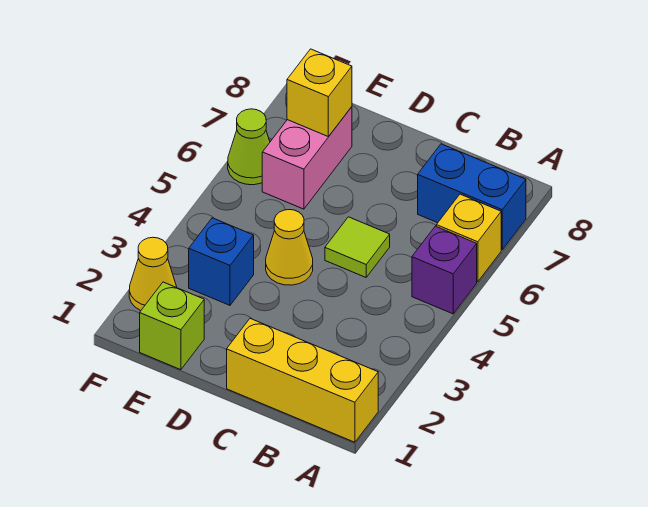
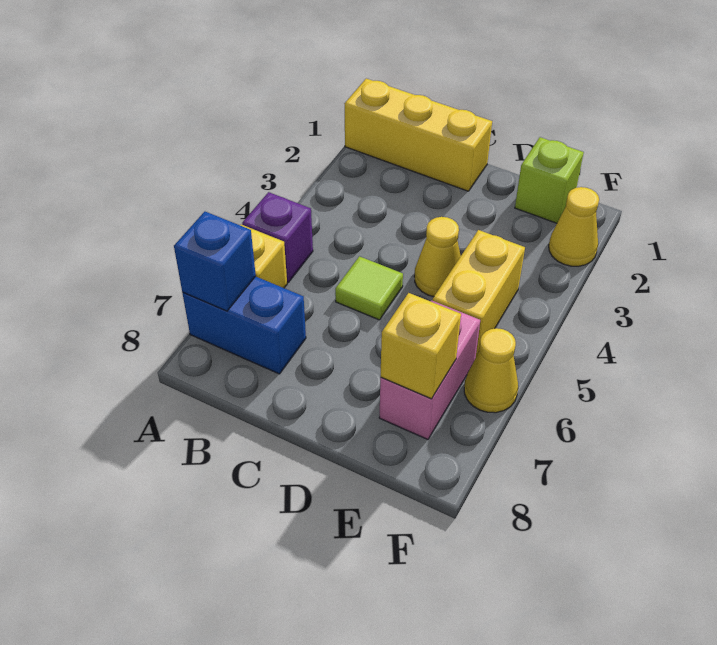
blue 1x1 brick [189,218,254,305] -> blue 1x1 brick moved to [174,212,256,311]
none -> yellow 1x2 brick [433,230,525,356]
lime 1x1 cone [228,109,270,185] -> yellow 1x1 cone [464,328,518,413]

